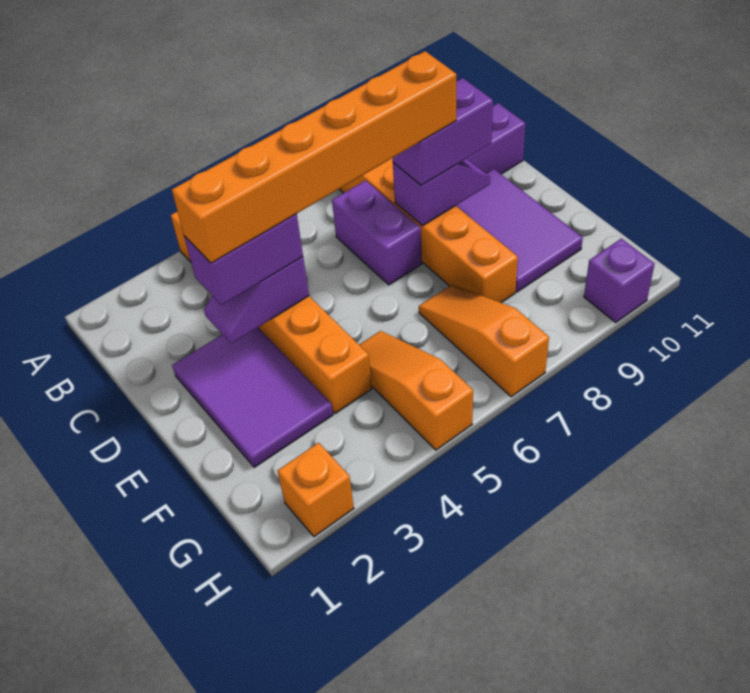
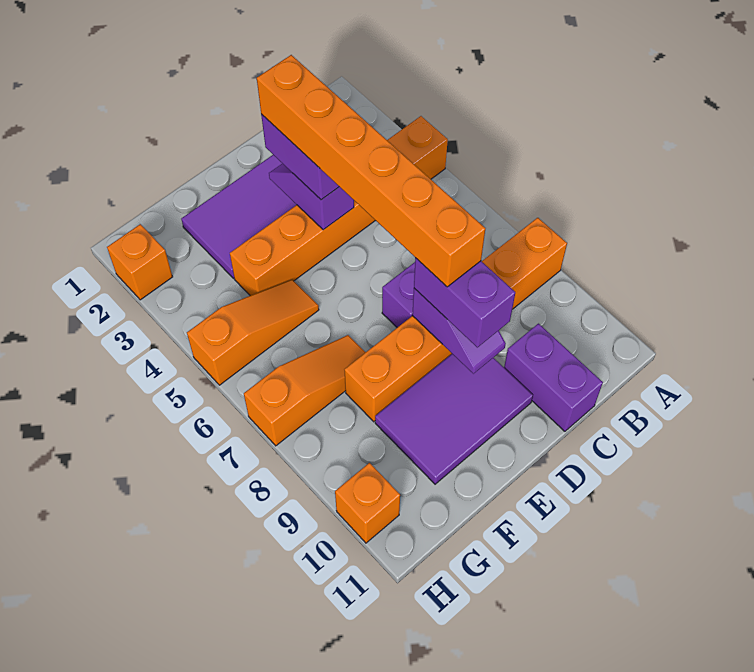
purple 1x1 brick [584,239,655,322] -> orange 1x1 brick [335,463,400,543]

